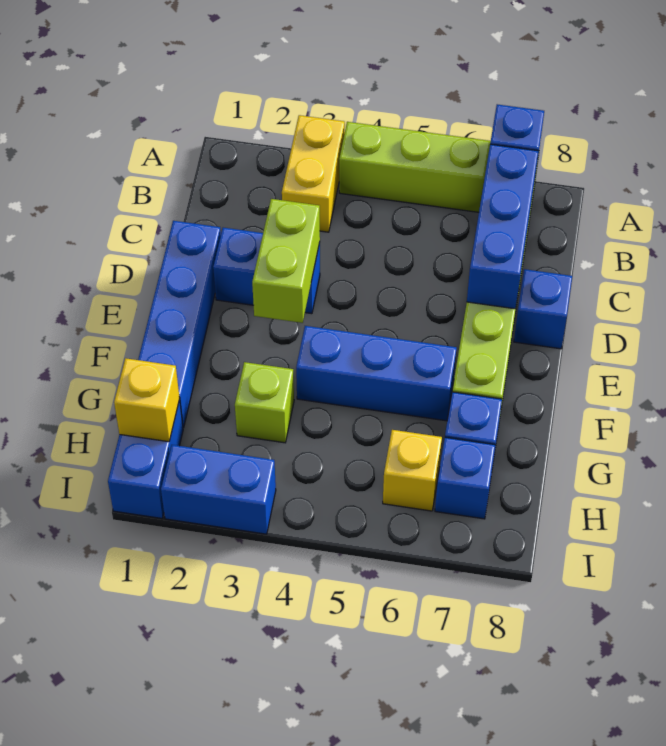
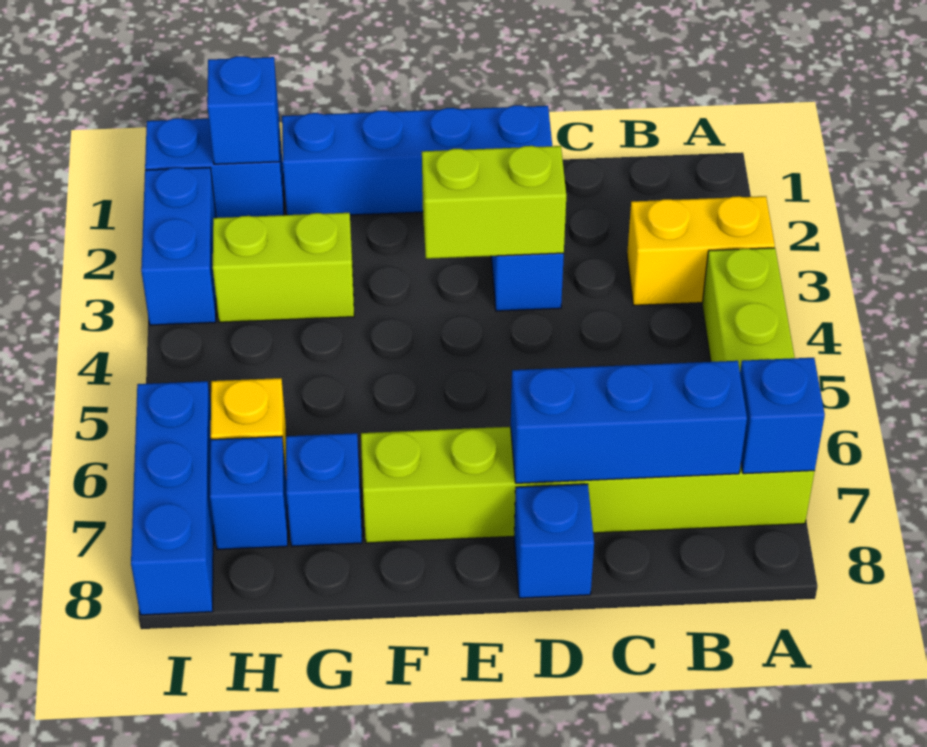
blue 1x3 brick [296,326,457,421] -> blue 1x3 brick moved to [131,381,214,615]
lime 1x1 brick [235,362,294,443] -> lime 1x2 brick [213,213,354,322]
yellow 1x1 brick [114,358,180,442] -> blue 1x1 brick [207,56,279,164]

